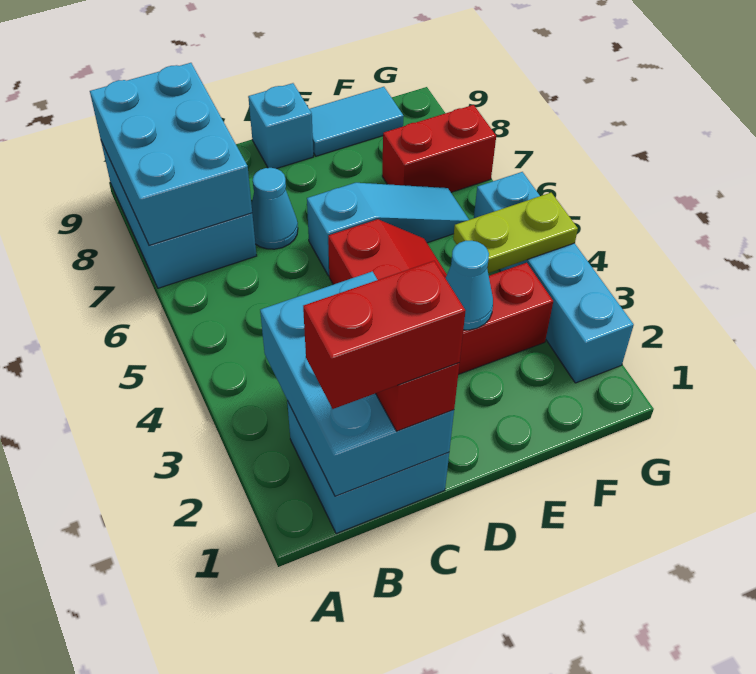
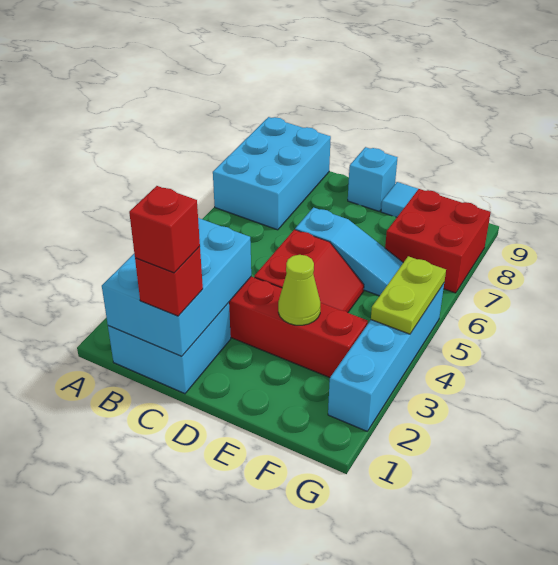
cyan 2x3 brick [90,63,252,245] -> none
red 1x2 brick [303,261,466,409] -> red 1x1 brick [129,186,200,273]
cyan 1x1 cone [252,168,298,249] -> none
cyan 1x1 cone [446,241,493,330] -> lime 1x1 cone [278,255,320,325]
lime 1x2 plate [453,193,578,273] -> lime 1x2 plate turned to [371,256,446,334]
red 1x2 brick [382,105,496,192] -> red 2x2 brick [385,189,491,293]

